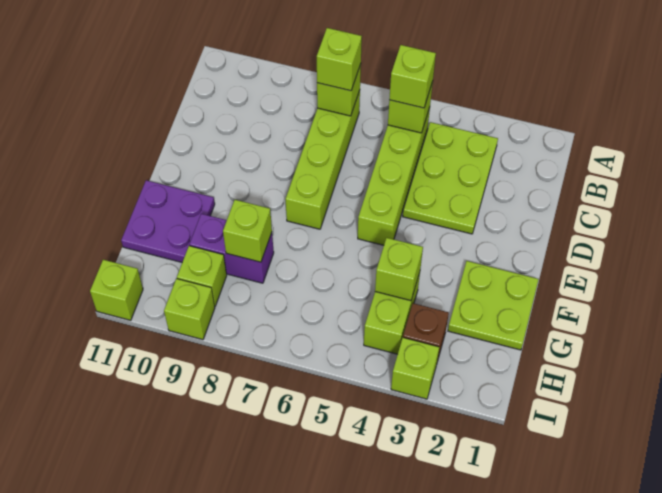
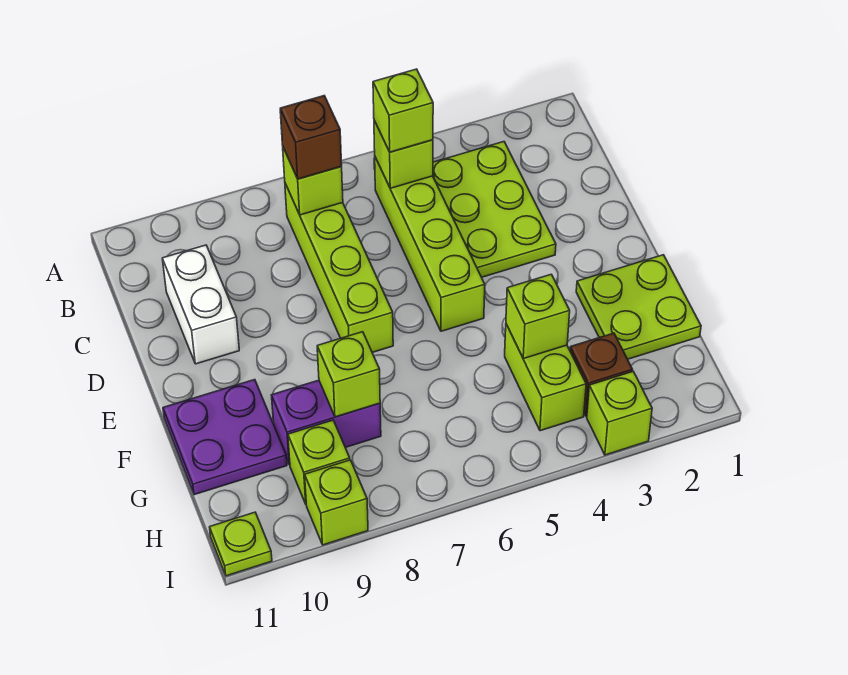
lime 1x1 brick [317,28,362,91] -> brown 1x1 brick [280,96,342,179]
none -> white 1x2 brick [162,245,239,364]
lime 1x1 brick [90,260,143,320] -> lime 1x1 plate [210,512,272,576]

